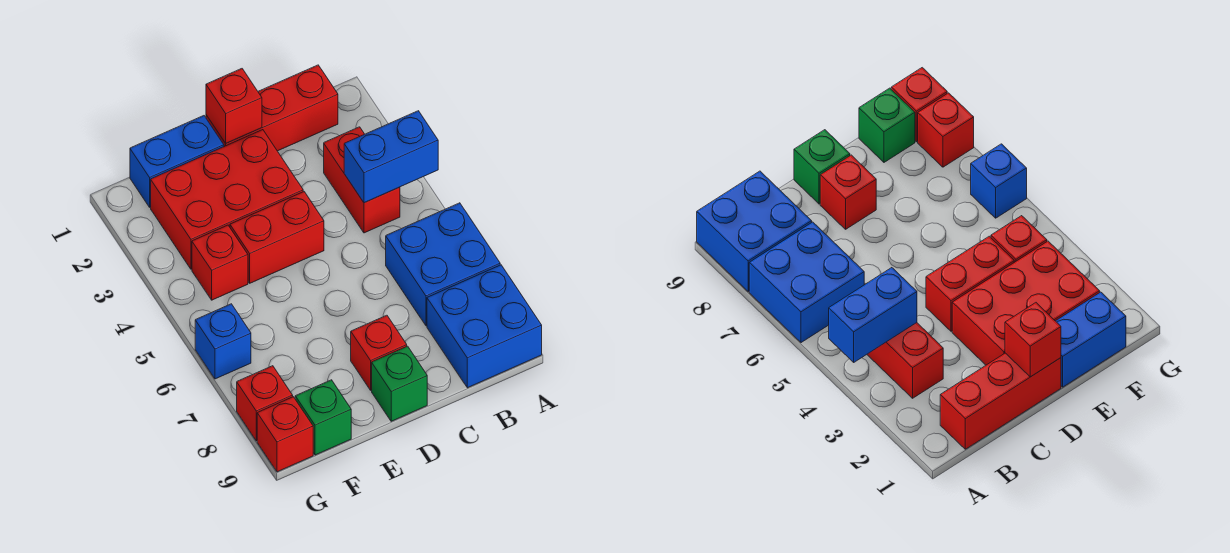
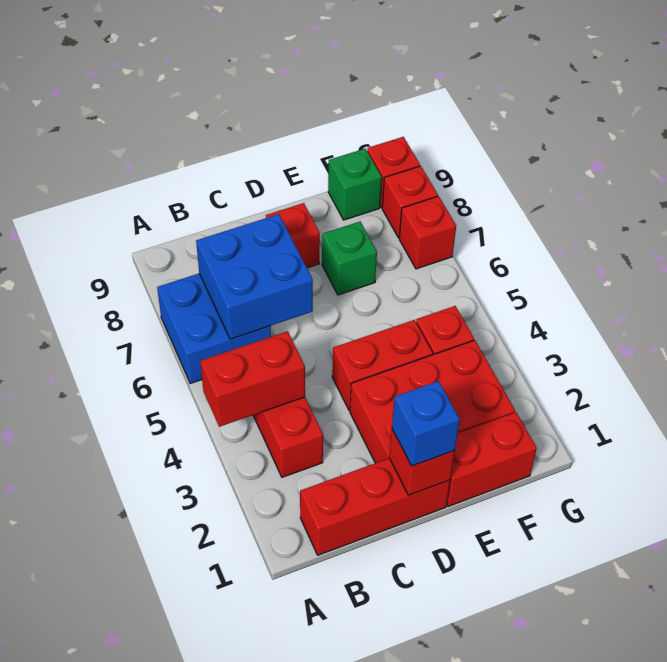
blue 1x2 brick [344,111,438,203] -> red 1x2 brick [200,331,305,427]
blue 2x2 brick [427,265,542,388] -> blue 2x2 brick moved to [196,214,313,339]
green 1x1 brick [372,346,427,421] -> green 1x1 brick moved to [322,222,377,295]
blue 1x2 brick [130,116,224,207] -> red 1x2 brick [447,412,537,506]
blue 1x1 brick [195,304,251,379] -> blue 1x1 brick moved to [392,381,460,466]
none -> red 1x1 brick [399,196,456,269]

